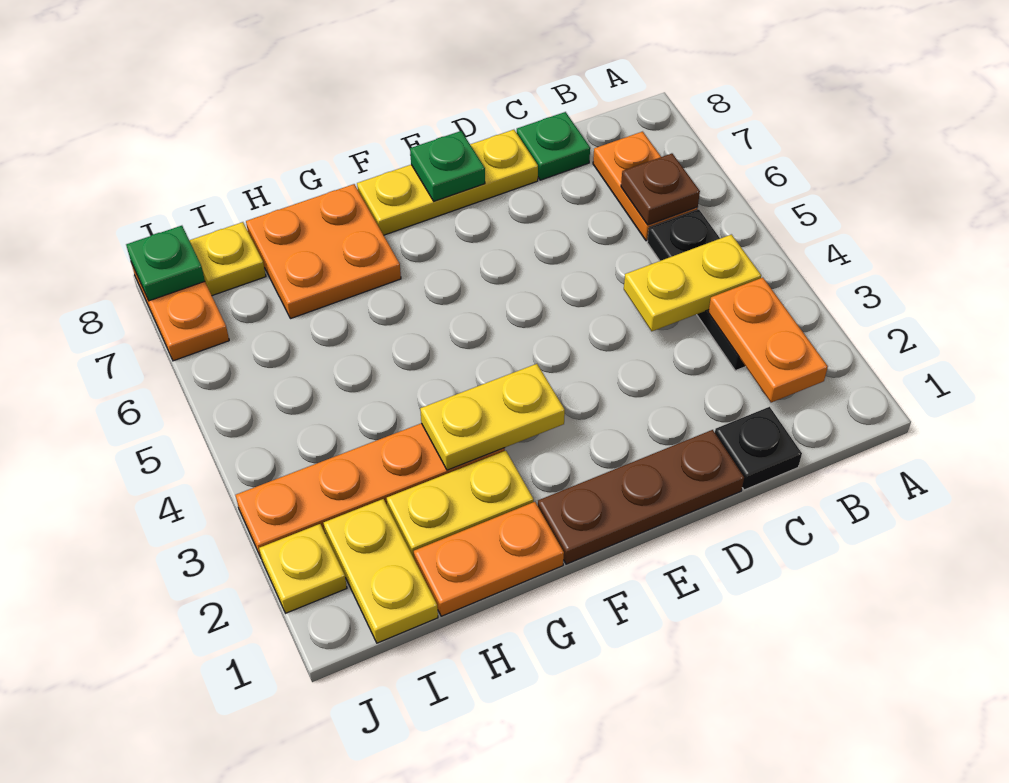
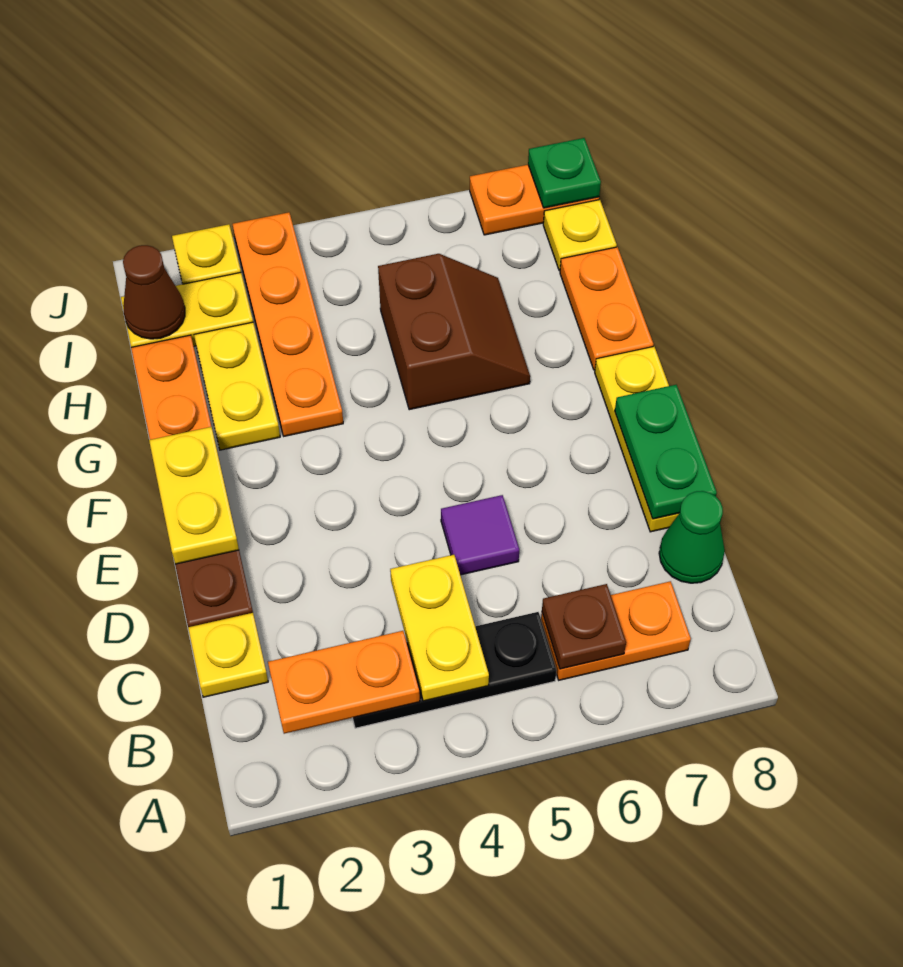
black 1x1 plate [715,407,802,490] -> yellow 1x1 plate [188,613,268,697]
green 1x1 plate [517,112,590,180] -> green 1x1 cone [659,491,725,583]
none -> purple 1x1 tile [441,495,519,575]
green 1x1 plate [410,131,485,201] -> green 1x2 plate [615,385,717,519]
yellow 1x2 plate [420,364,565,470] -> yellow 1x2 plate moved to [149,427,239,564]
none -> brown 2x2 slope [378,254,530,410]
orange 2x2 plate [246,184,401,319] -> orange 1x2 plate [560,247,654,370]
none -> brown 1x1 cone [123,245,185,339]

